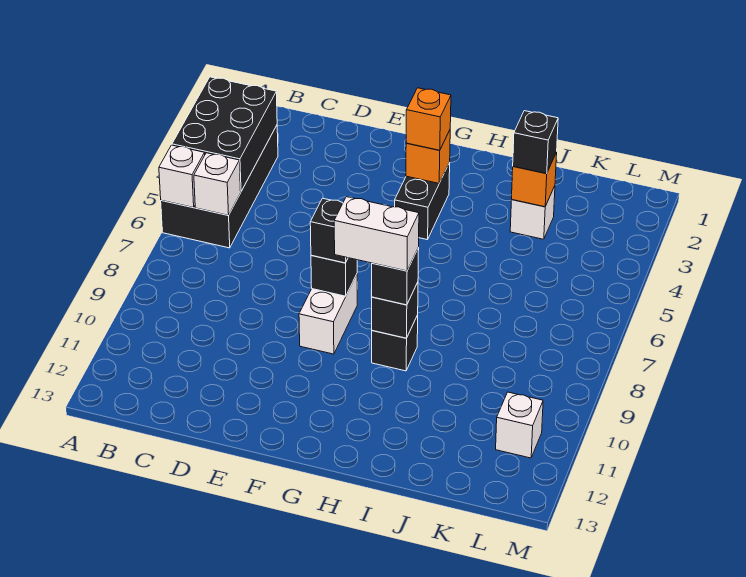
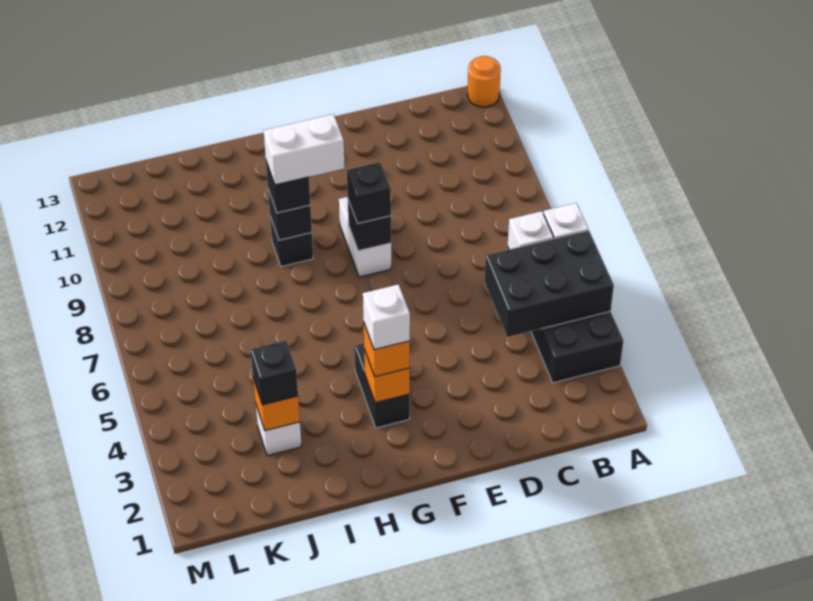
black 2x3 brick [172,77,277,191] -> black 2x3 brick turned to [485,230,614,337]
none -> orange 1x1 round brick [467,56,501,107]
white 1x1 brick [496,392,543,458] -> white 1x1 brick moved to [363,284,410,350]

